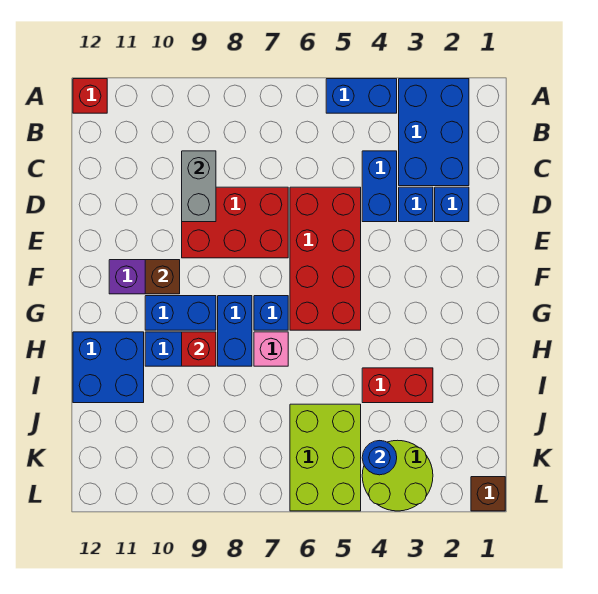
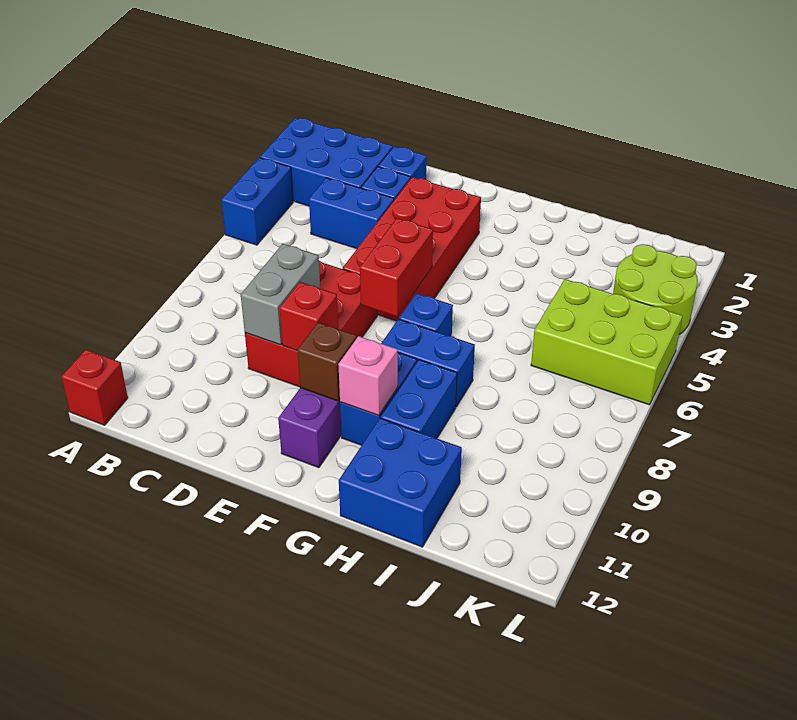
grey 1x2 brick [182,151,216,222] -> grey 1x2 brick turned to [241,244,320,345]
red 2x4 brick [290,187,361,330] -> red 2x4 brick turned to [343,177,481,321]
pink 1x1 brick [254,332,288,366] -> pink 1x1 brick moved to [338,336,398,415]
red 1x1 brick [182,332,216,366] -> red 1x1 brick moved to [280,282,338,350]
red 1x2 brick [362,368,433,403] -> red 1x2 brick moved to [360,218,433,317]
blue 1x1 round brick [362,441,397,475] -> none
brown 1x1 brick [471,477,505,511] -> none

